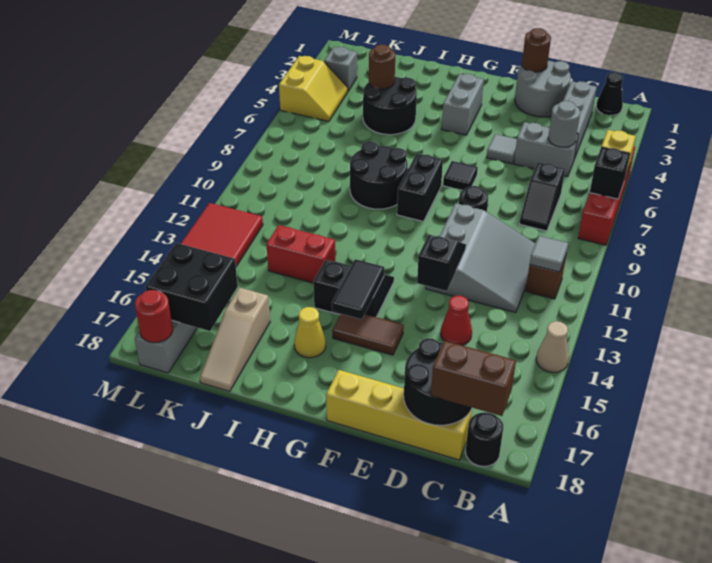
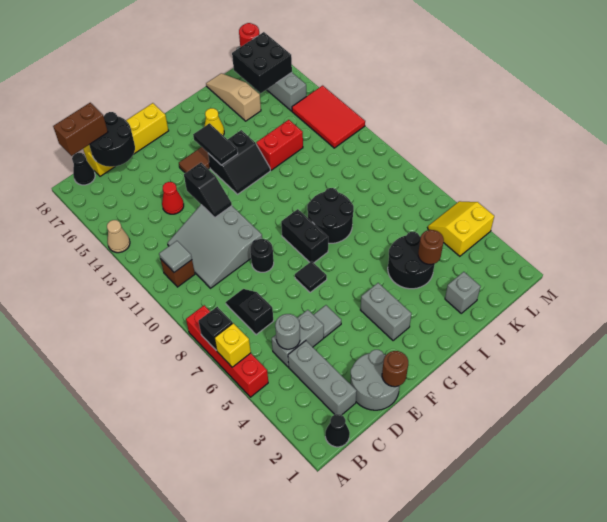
black 1x1 round brick [466,412,503,466] -> black 1x1 cone [72,153,95,185]
grey 1x1 brick [324,47,357,91] -> grey 1x1 brick moved to [445,272,480,313]
yellow 2x2 slope [279,56,348,122] -> yellow 2x2 slope turned to [428,201,494,256]

